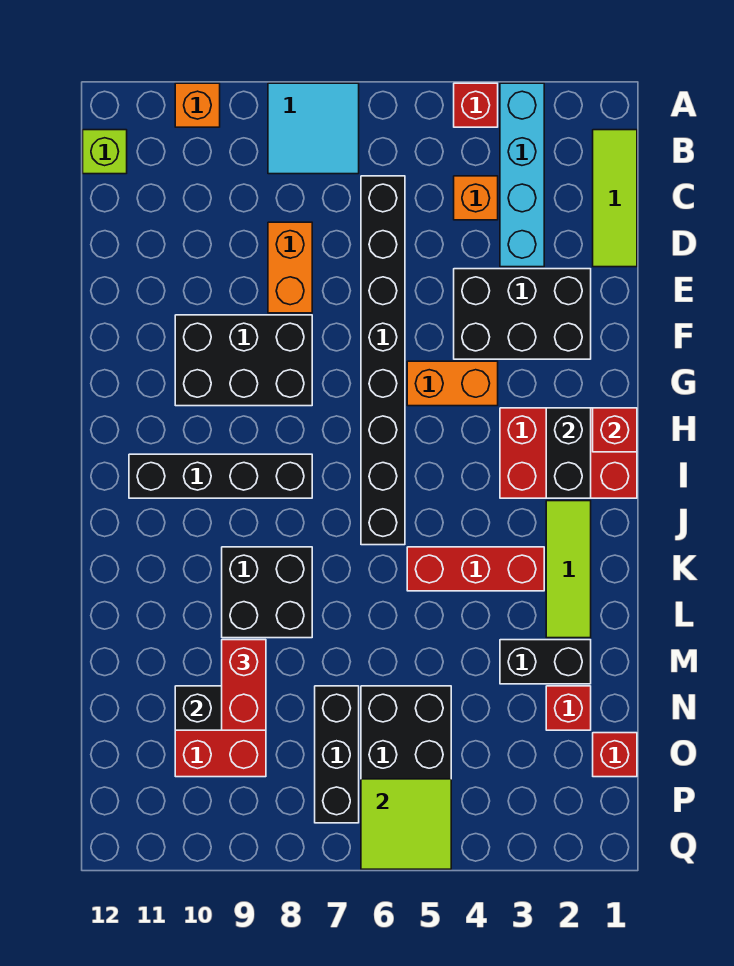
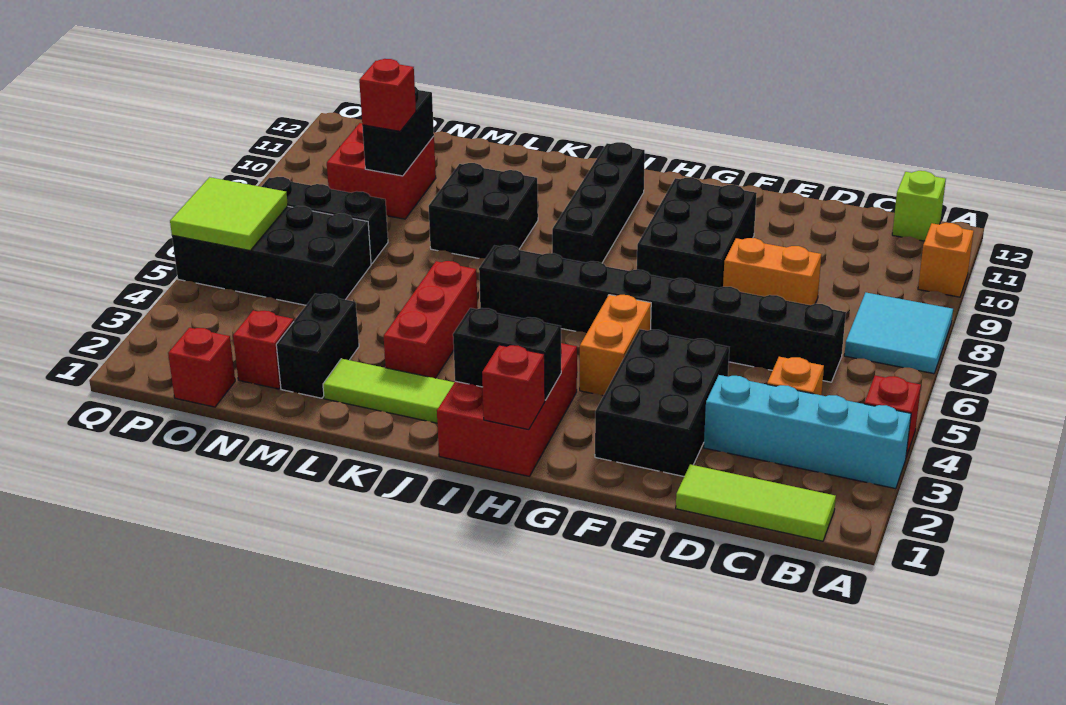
red 1x2 brick [222,640,266,730] -> red 1x1 brick [359,59,416,131]

